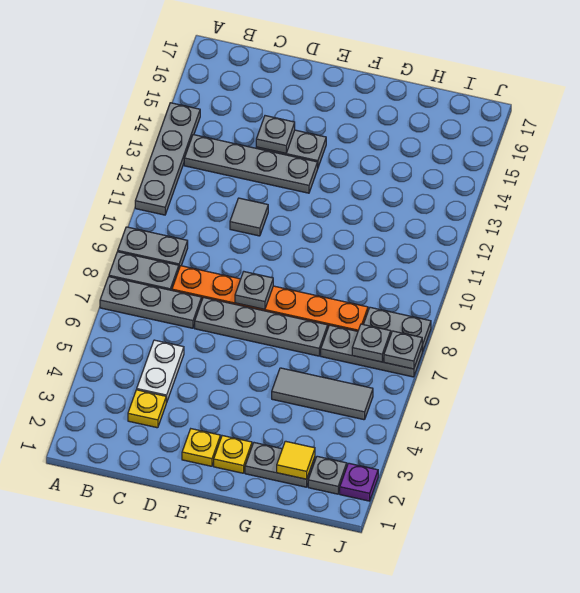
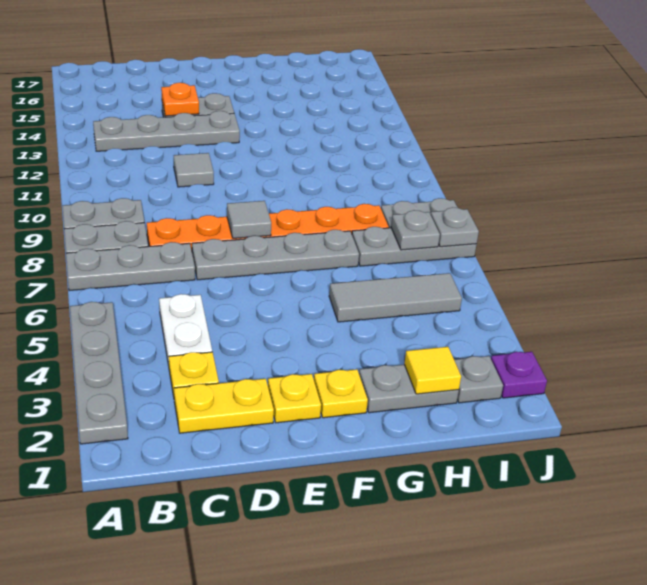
grey 1x4 plate [135,103,200,215] -> grey 1x4 plate moved to [70,302,128,444]
none -> yellow 1x2 plate [174,379,274,433]
grey 1x1 plate [256,116,295,153] -> orange 1x1 plate [161,83,199,116]
grey 1x1 plate [235,272,273,309] -> grey 1x1 tile [227,201,271,238]

